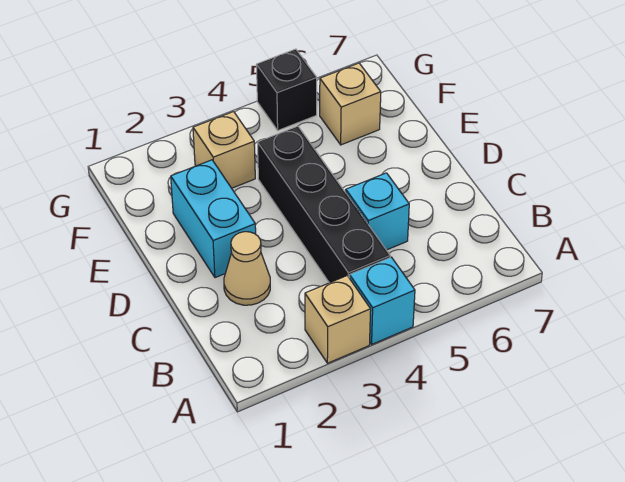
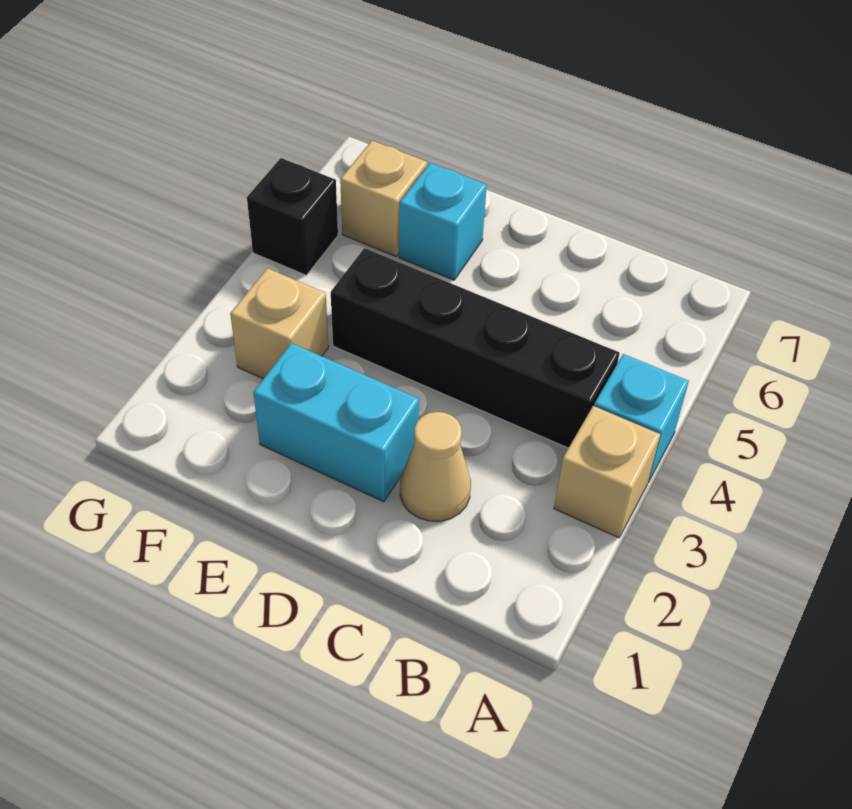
cyan 1x1 brick [346,173,409,250] -> cyan 1x1 brick moved to [399,163,487,280]

